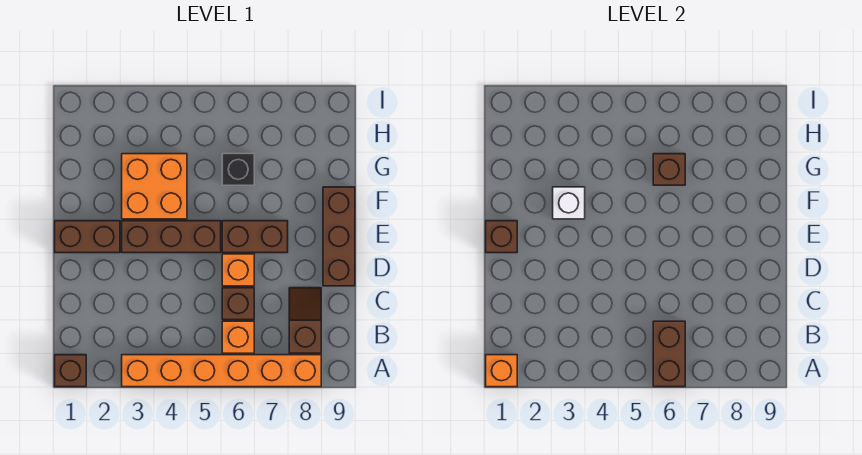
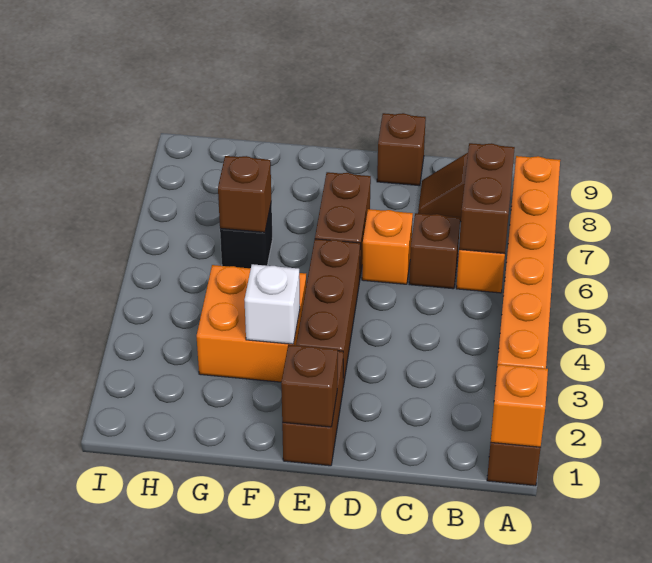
brown 1x2 brick [653,321,685,387] -> brown 1x2 brick turned to [459,143,515,254]
brown 1x3 brick [323,187,355,286] -> brown 1x1 brick [377,113,426,186]

